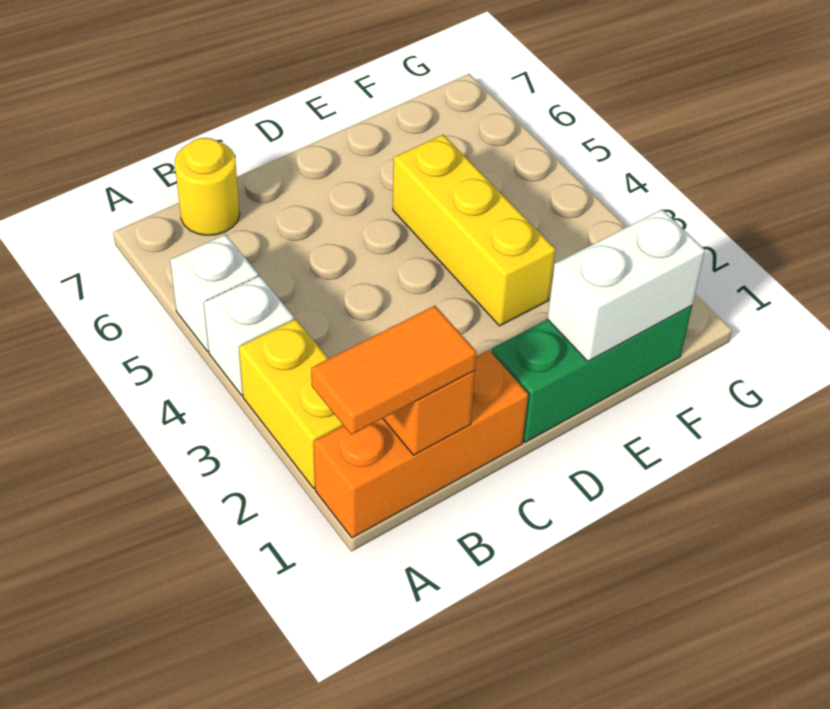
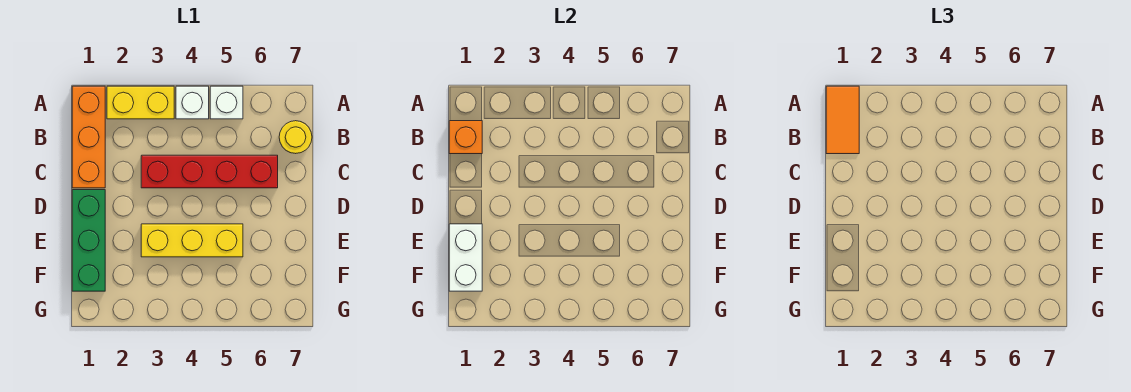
none -> red 1x4 brick [141,155,278,188]

